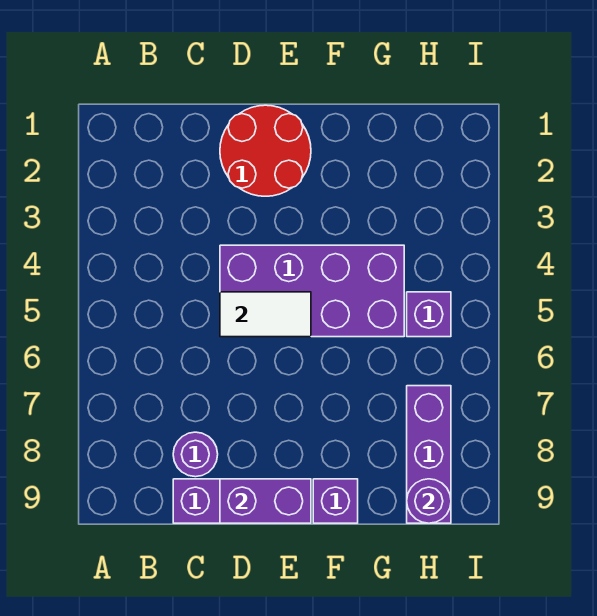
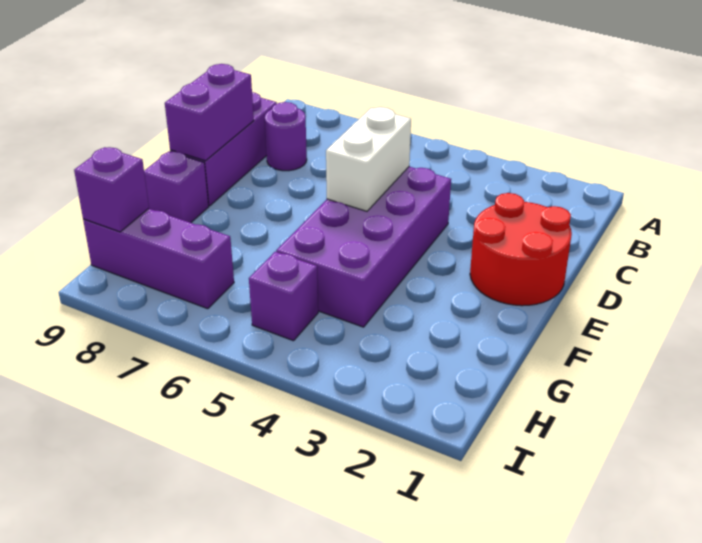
white 1x2 tile [220,292,311,337] -> white 1x2 brick [326,107,411,211]
purple 1x1 round brick [407,479,451,523] -> purple 1x1 brick [74,147,149,232]

